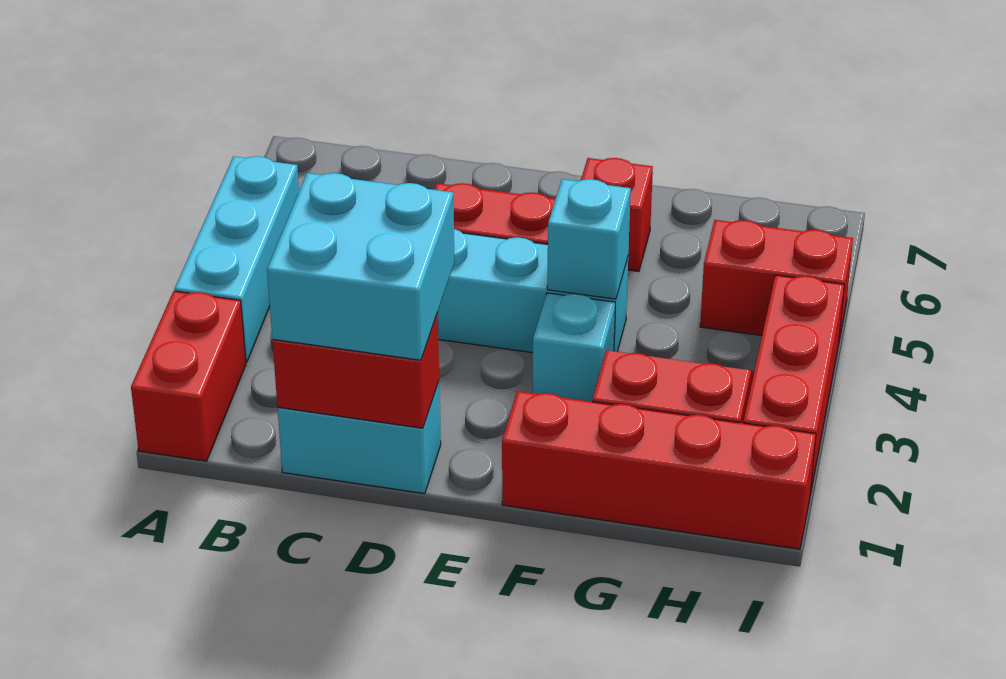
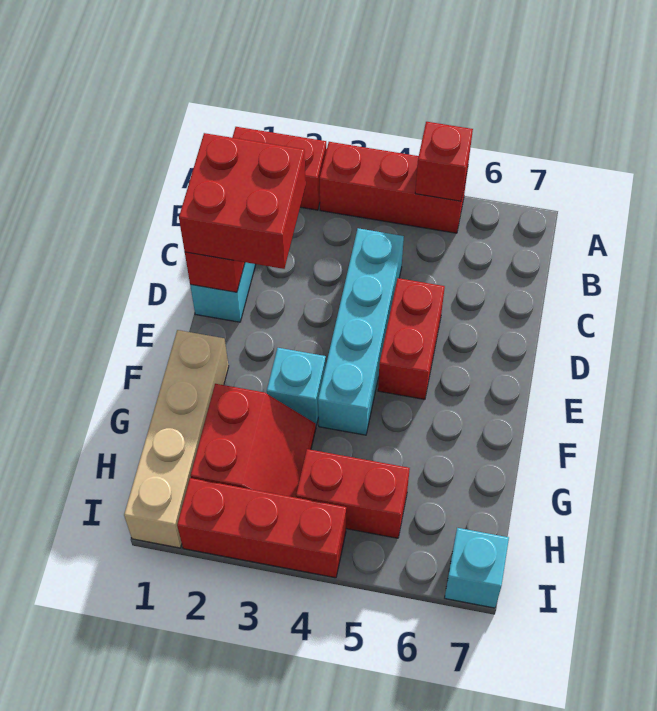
cyan 1x3 brick [174,156,299,362] -> red 1x3 brick [320,142,468,233]
cyan 2x2 brick [267,173,455,360] -> red 2x2 brick [179,133,306,269]
red 1x4 brick [502,391,816,549] -> tan 1x4 brick [124,330,229,548]
cyan 1x1 brick [547,179,631,299] -> cyan 1x1 brick moved to [445,528,509,608]
red 1x1 brick [581,158,653,272] -> red 1x1 brick moved to [415,122,473,201]
red 1x2 brick [700,220,853,345] -> red 1x2 brick turned to [296,449,410,538]

